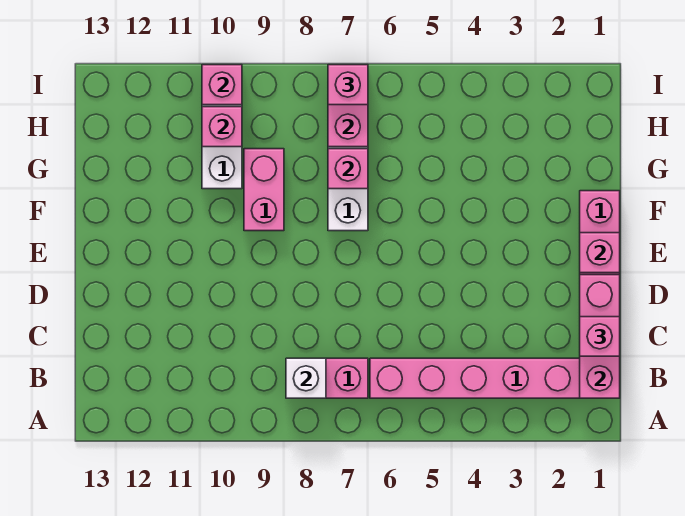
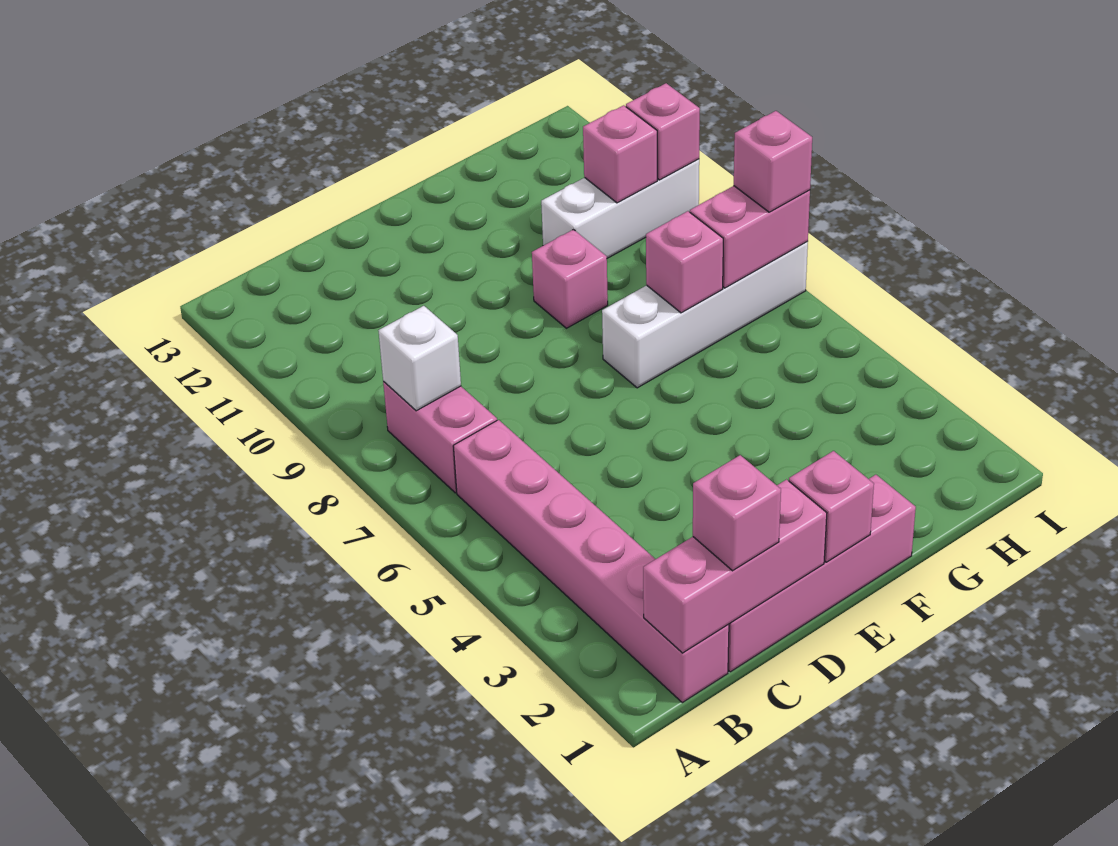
pink 1x2 brick [244,149,284,231] -> pink 1x1 brick [532,230,608,328]

